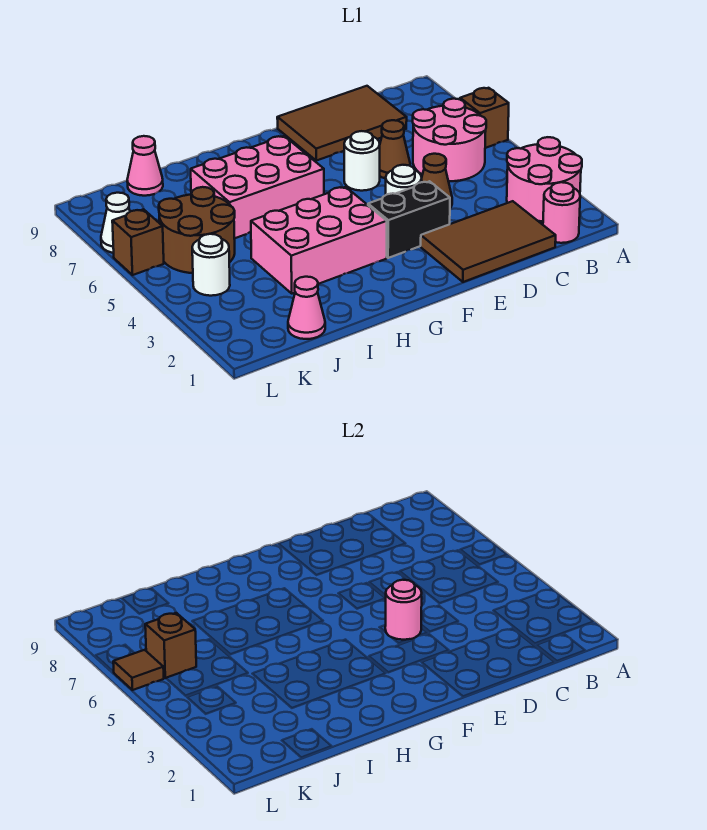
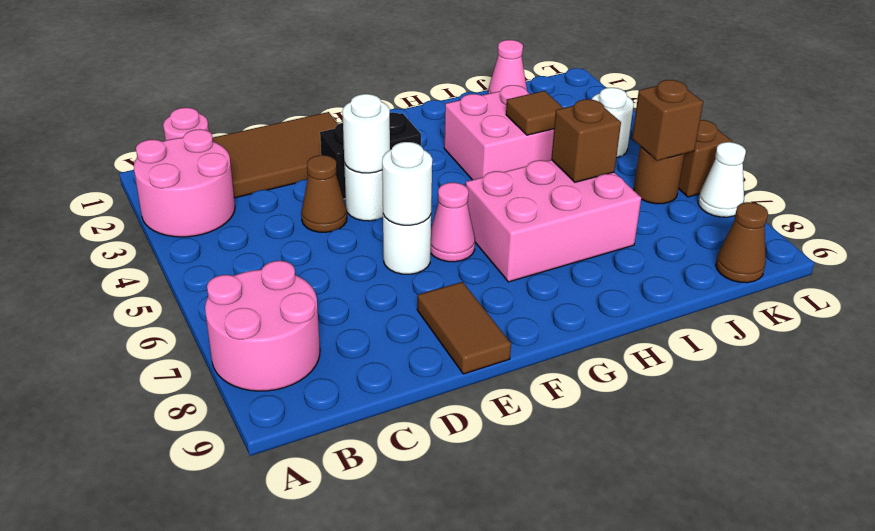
brown 1x1 brick [460,88,509,148] -> brown 1x1 brick moved to [551,99,621,182]
pink 2x2 round brick [413,99,486,181] -> pink 2x2 round brick moved to [205,261,320,391]
brown 2x3 tile [277,86,407,161] -> brown 1x2 tile [417,282,511,374]
brown 1x1 cone [380,120,410,179] -> brown 1x1 cone moved to [716,202,768,283]
pink 1x1 round brick [385,580,422,640] -> white 1x1 round brick [343,94,390,173]
none -> white 1x1 round brick [382,142,432,225]
pink 2x3 brick [251,187,387,294] -> pink 2x2 brick [444,85,554,180]
brown 2x2 round brick [159,187,235,273] -> brown 1x1 round brick [634,146,684,204]
pink 1x1 cone [127,136,163,196] -> pink 1x1 cone moved to [431,183,475,262]
brown 1x1 tile [113,650,164,690] -> brown 1x1 tile moved to [506,91,563,135]

